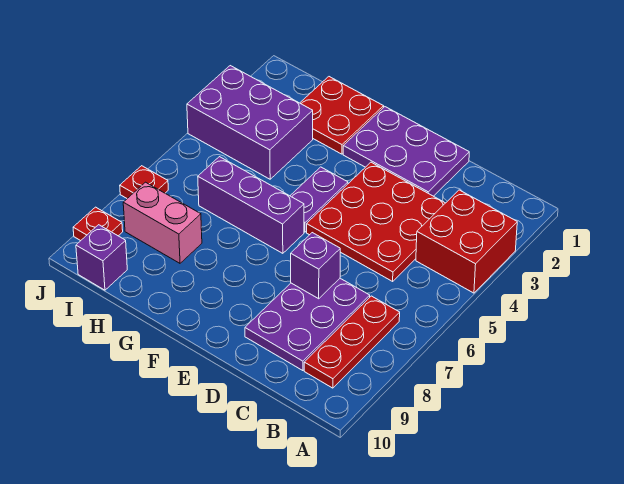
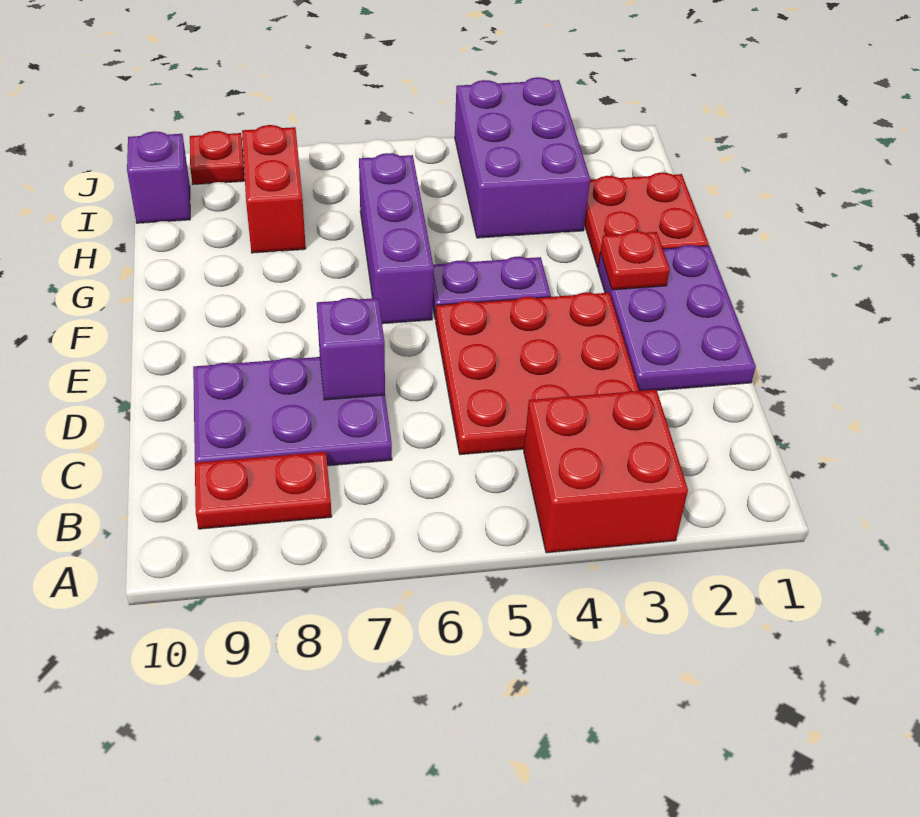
red 1x3 plate [304,296,400,388] -> red 1x2 plate [195,452,332,529]
pink 1x2 brick [123,182,202,263] -> red 1x2 brick [242,125,306,253]
red 1x1 plate [120,166,168,198] -> red 1x1 plate moved to [600,231,670,290]

